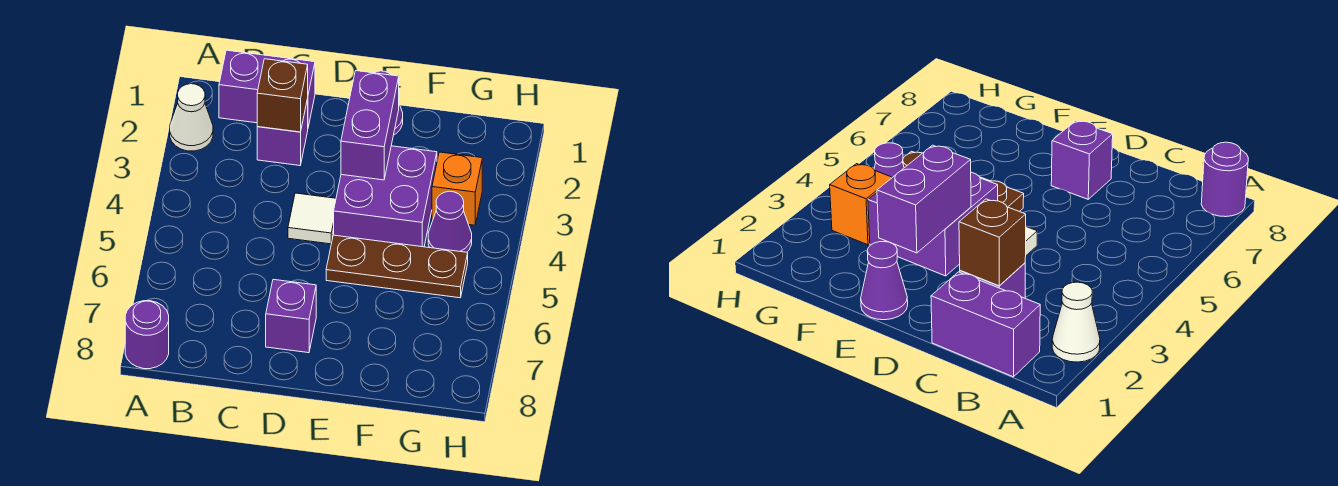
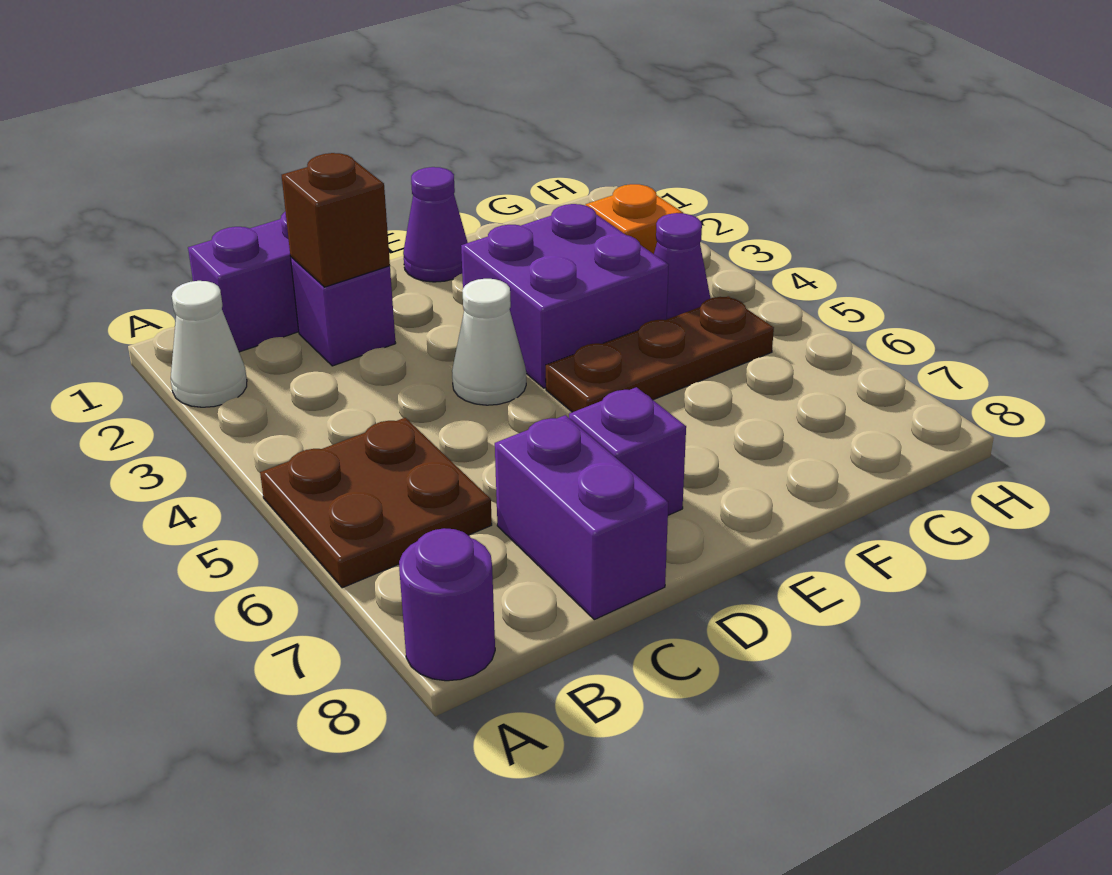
none -> brown 2x2 plate [260,418,492,588]
white 1x1 tile [288,193,336,244] -> white 1x1 cone [452,279,526,405]
purple 1x2 brick [341,71,399,180] -> purple 1x2 brick moved to [495,415,668,620]

